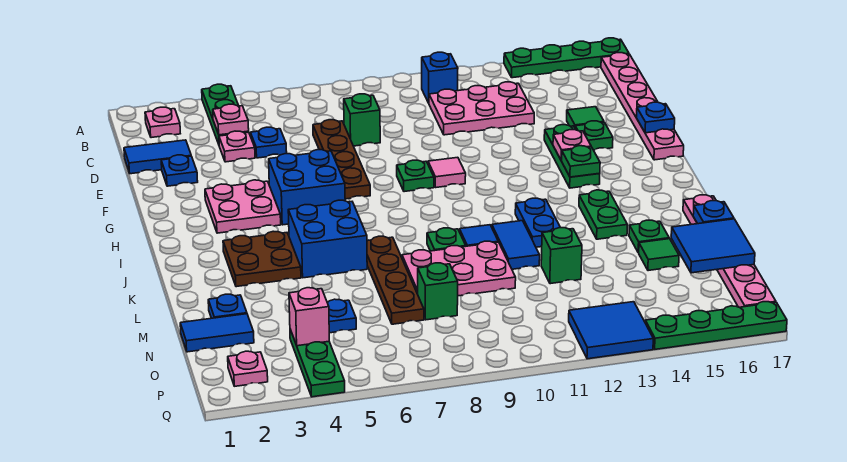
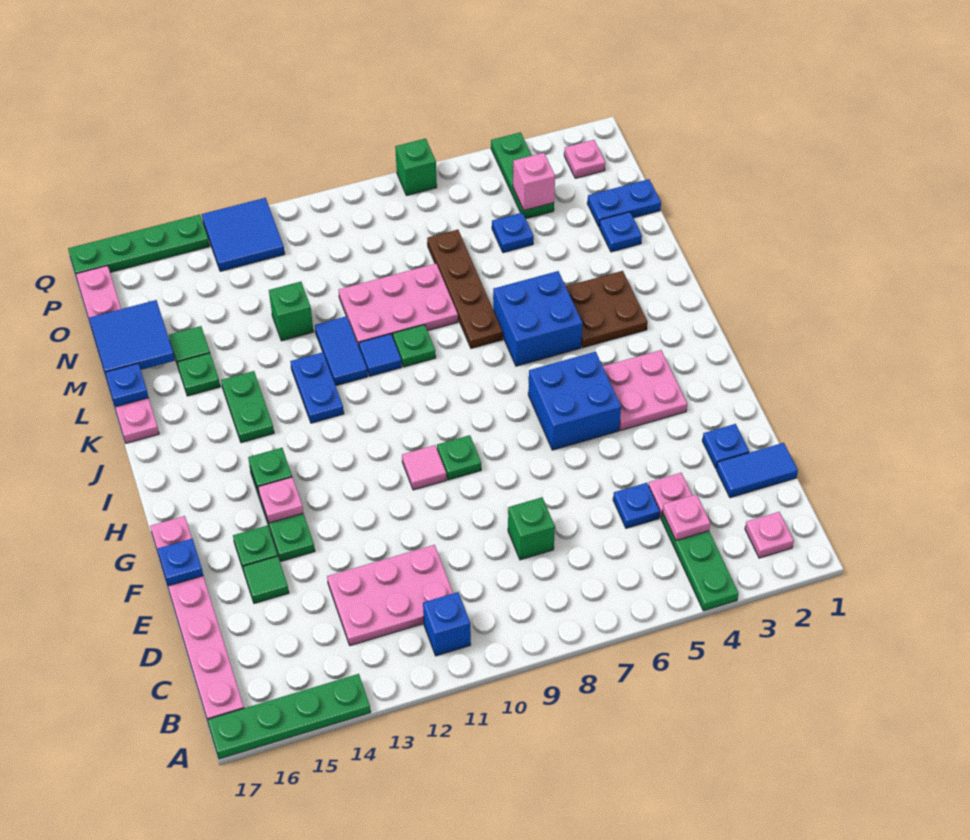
brown 1x4 plate [313,120,370,199] -> none
blue 1x2 tile [180,314,254,352] -> blue 1x2 plate [587,179,661,226]
green 1x1 brick [417,263,458,320] -> green 1x1 brick moved to [395,138,437,196]

